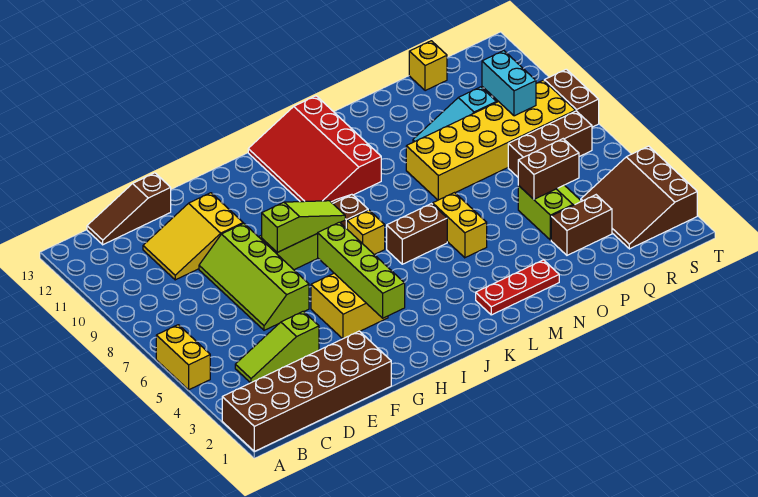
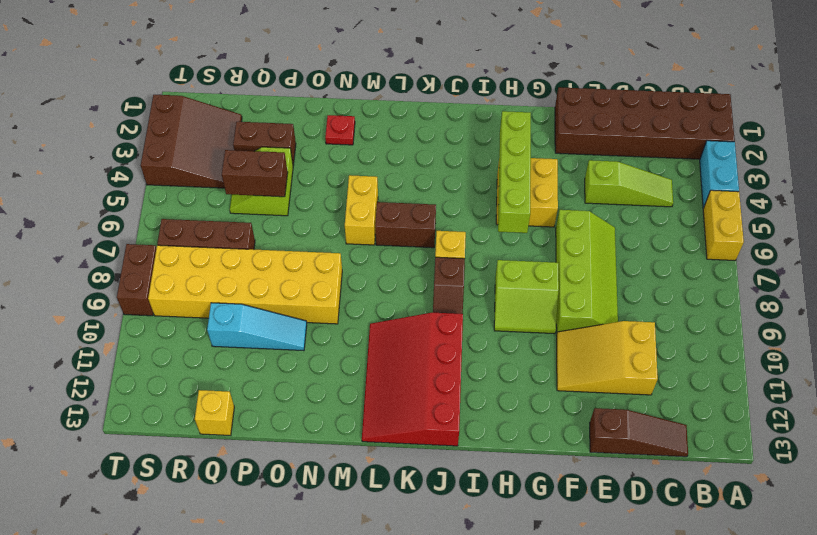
yellow 2x3 slope [143,193,243,280] -> yellow 2x3 slope turned to [557,321,658,395]
lime 1x3 slope [262,201,345,252] -> none
red 3x4 slope [248,96,381,202] -> red 3x4 slope turned to [362,313,463,446]
red 1x3 plate [476,260,559,315] -> red 1x1 plate [325,115,355,145]
cyan 1x2 brick [482,51,536,116] -> cyan 1x2 brick moved to [700,141,739,208]

